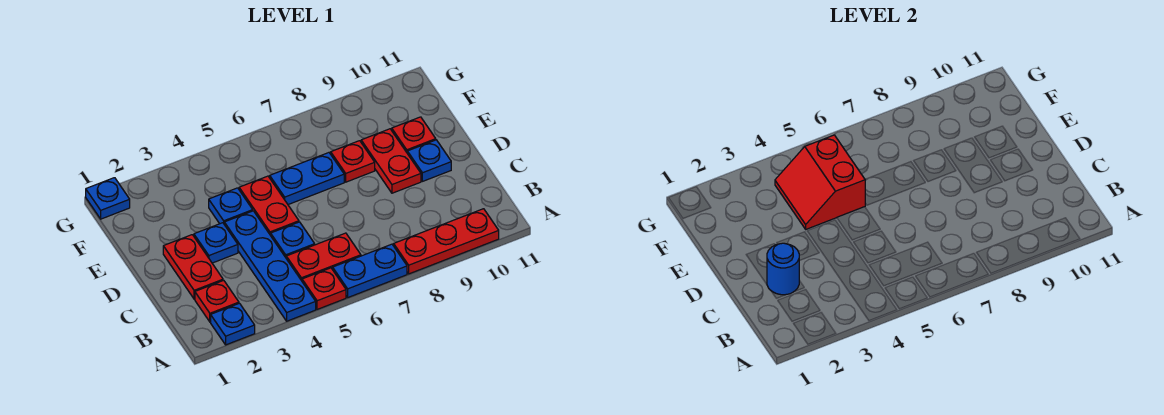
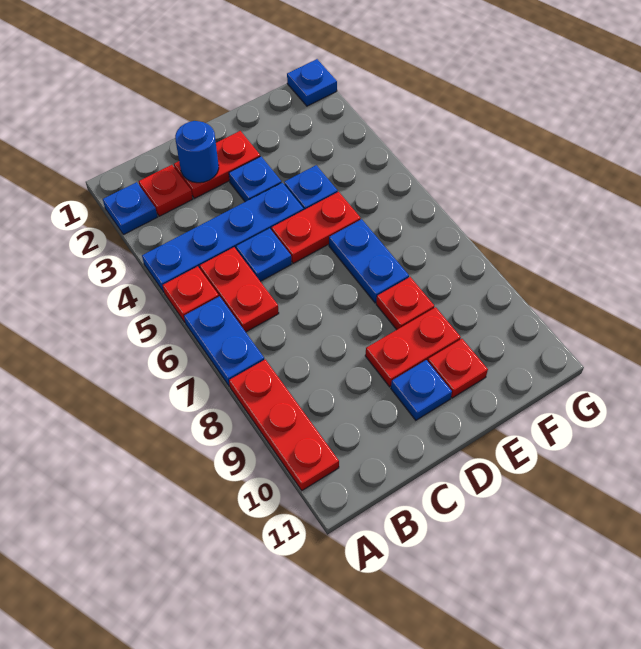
red 2x2 slope [775,135,865,229] -> none

